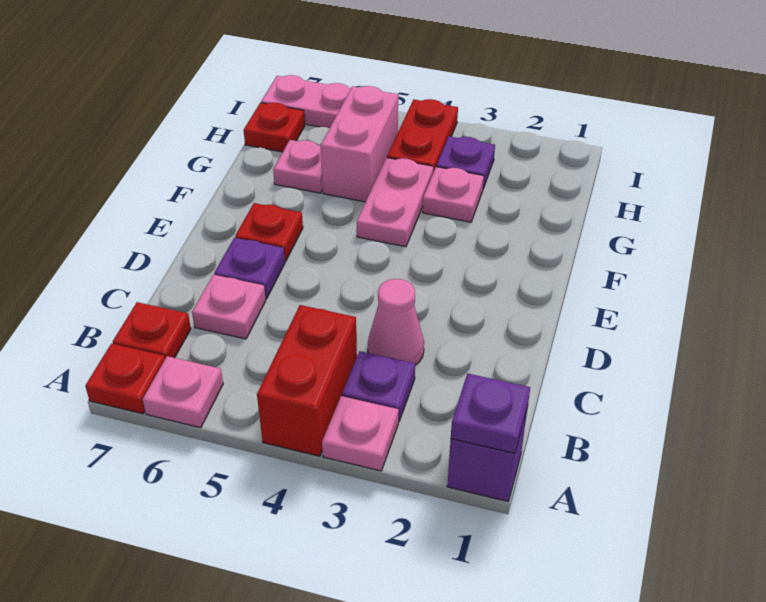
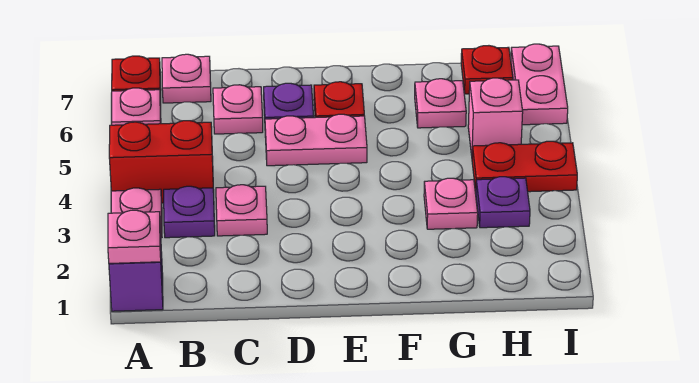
purple 1x1 plate [451,373,530,453] -> pink 1x1 plate [108,210,161,263]
red 1x1 plate [113,302,191,359] -> pink 1x1 plate [162,54,211,103]
pink 1x1 cone [368,279,424,365] -> pink 1x1 plate [216,185,267,236]
pink 1x2 plate [357,158,433,247] -> pink 1x2 plate moved to [265,114,367,166]
pink 1x2 brick [321,86,398,202] -> pink 1x1 brick [468,78,523,155]

